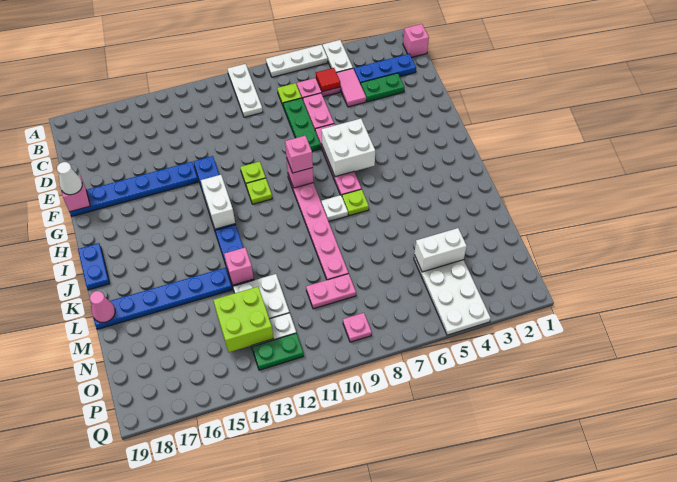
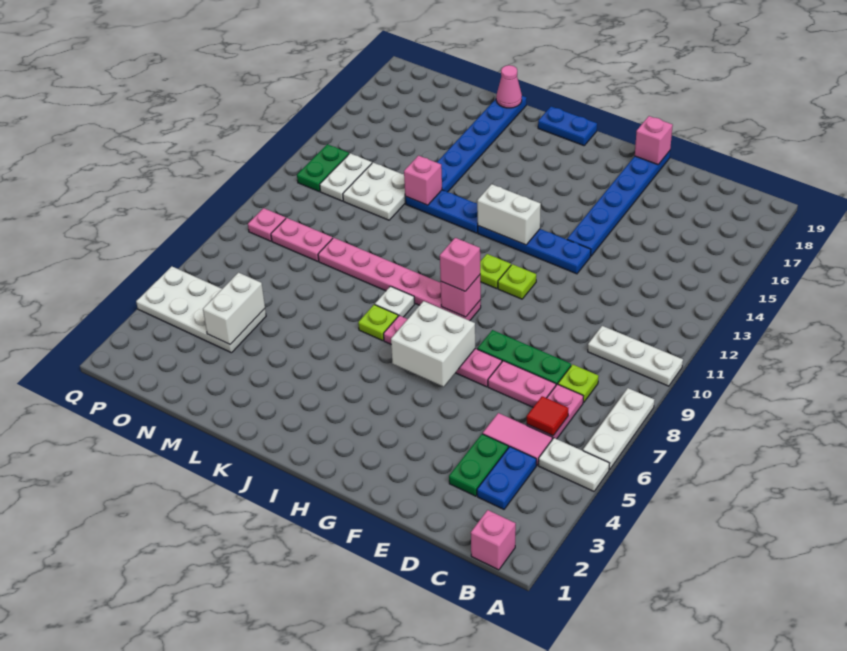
blue 1x3 plate [354,54,416,84] -> blue 1x2 plate [477,447,536,509]
white 1x1 cone [57,162,82,195] -> none
pink 1x2 plate [306,274,356,309] -> pink 1x2 plate turned to [271,218,333,261]
lime 2x2 brick [213,287,273,352] -> none

